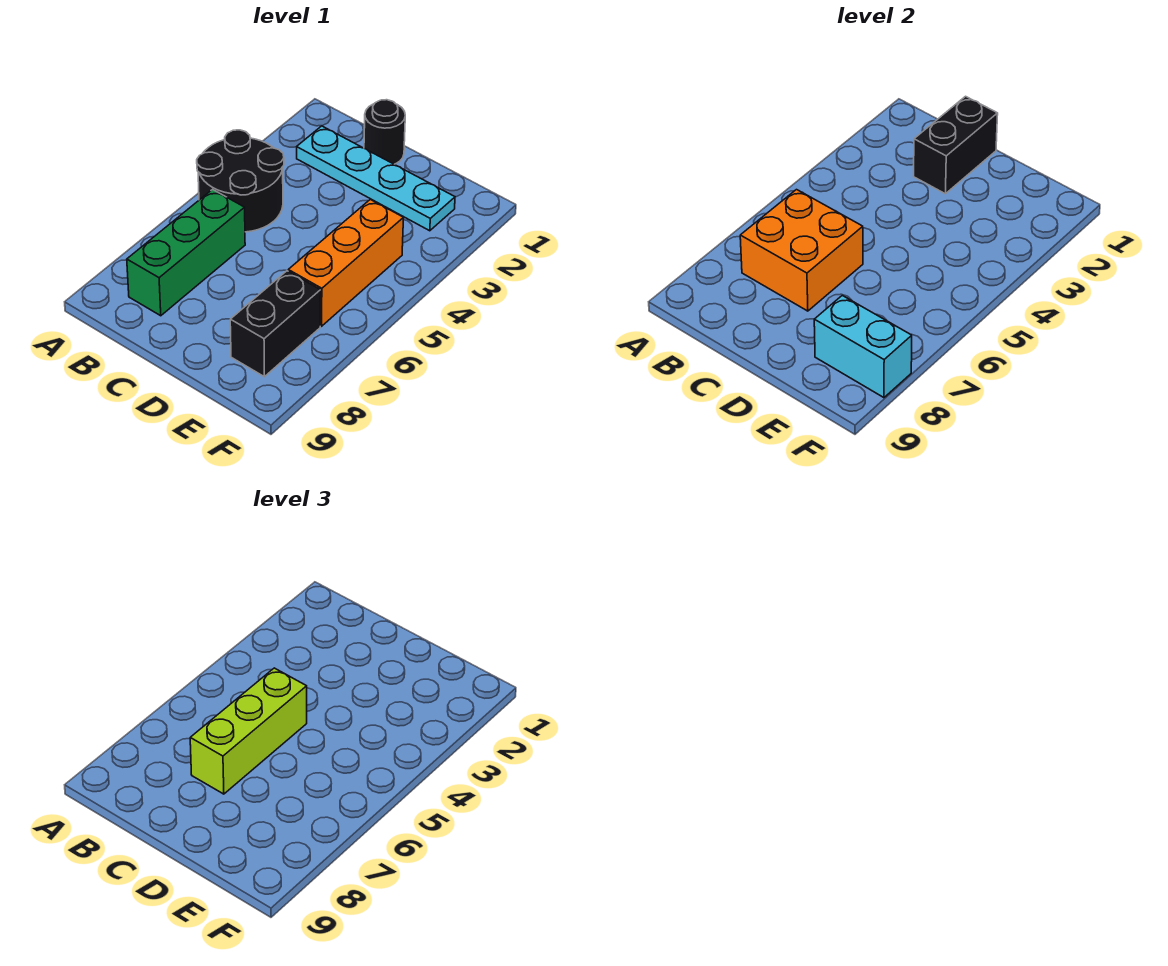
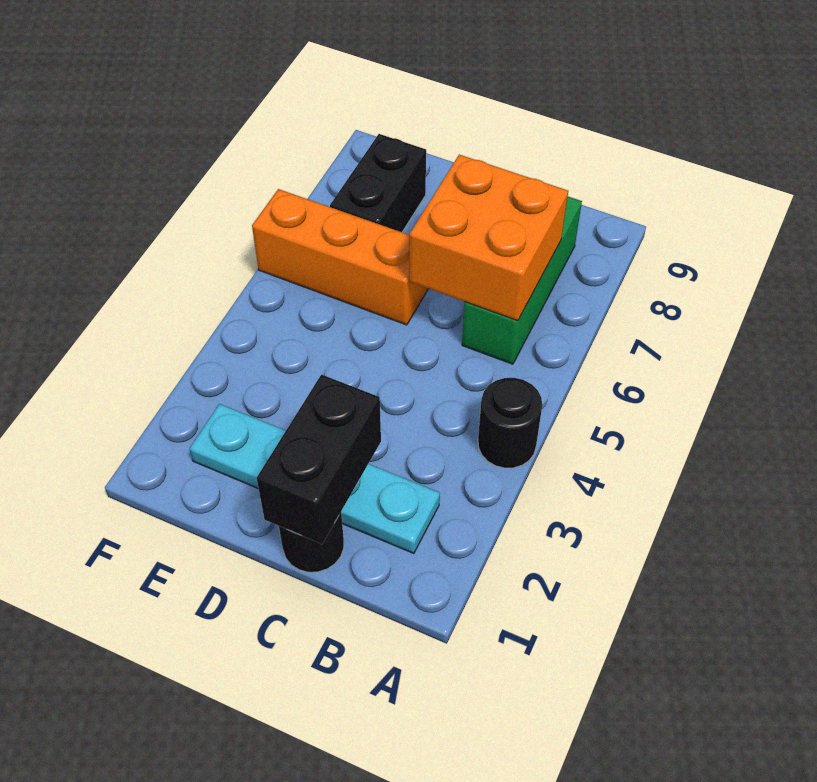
black 2x2 round brick [197,130,284,232] -> black 1x1 round brick [478,378,542,468]
lime 1x3 brick [190,668,307,794] -> none
orange 1x3 brick [288,199,404,326] -> orange 1x3 brick turned to [252,189,428,325]
cyan 1x2 brick [814,295,912,398] -> none

